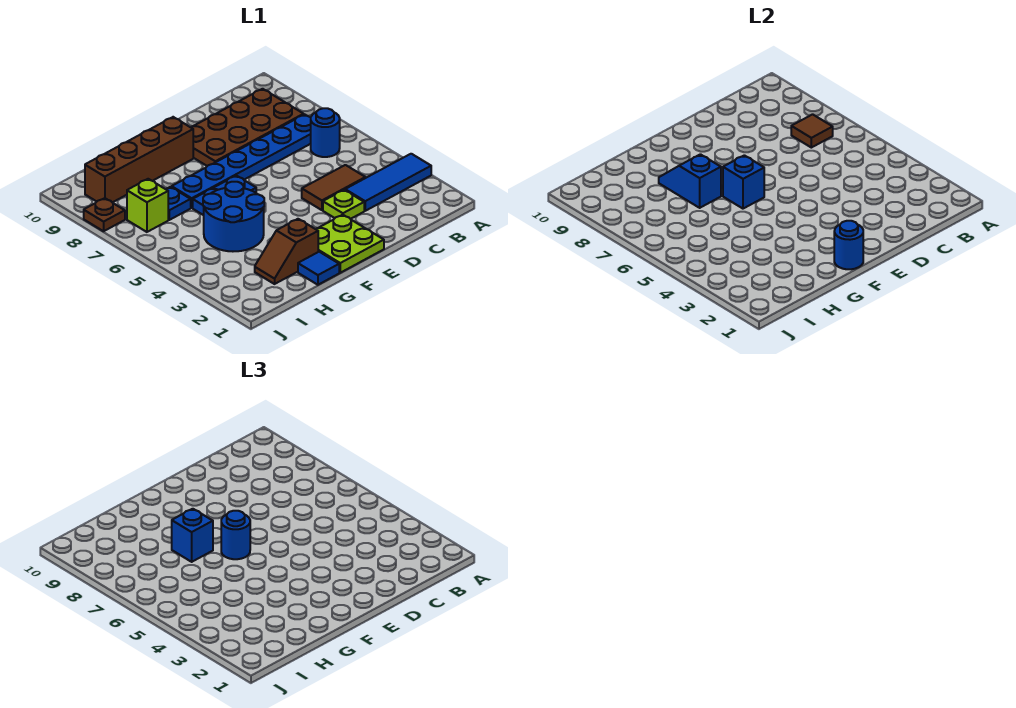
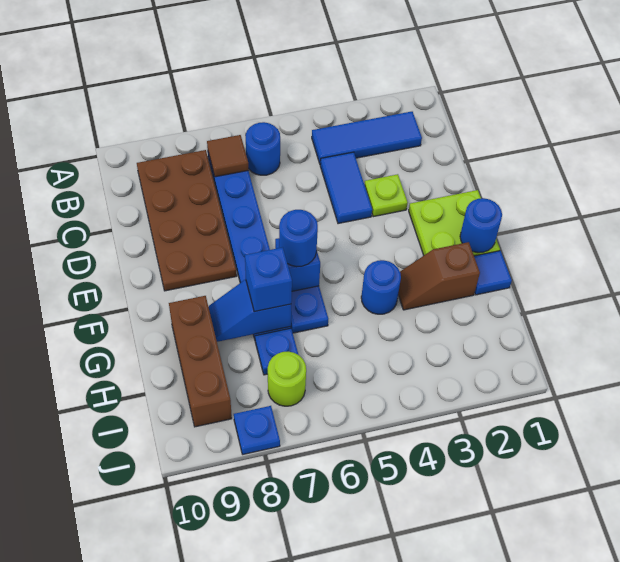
blue 1x3 tile [345,154,431,211] -> blue 1x3 tile turned to [312,112,422,164]
brown 1x2 tile [302,165,365,210] -> blue 1x2 tile [320,152,372,224]
brown 1x4 brick [85,117,193,202] -> brown 1x3 brick [169,296,232,427]
brown 1x2 slope [255,219,318,284] -> brown 1x2 slope turned to [398,242,480,310]
blue 2x2 round brick [203,182,264,251] -> blue 1x1 round brick [361,260,401,314]
lime 1x1 brick [127,179,168,232] -> lime 1x1 round brick [268,351,306,406]
brown 1x1 plate [84,198,125,231] -> blue 1x1 plate [234,406,280,454]

